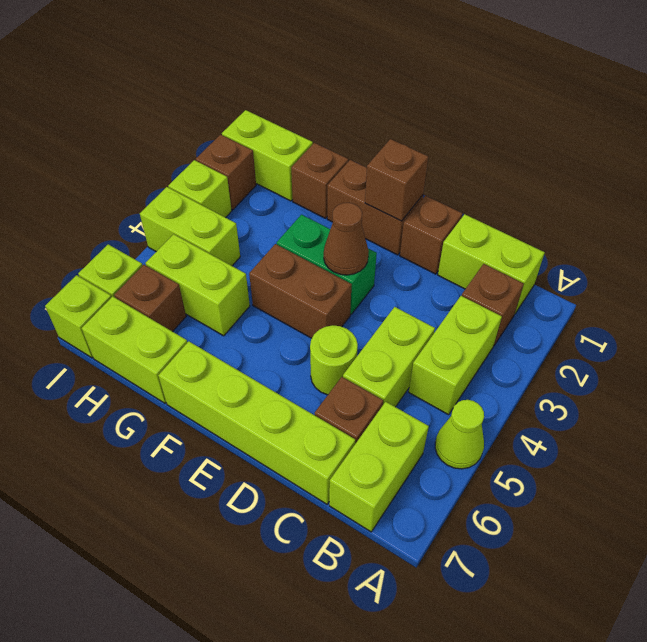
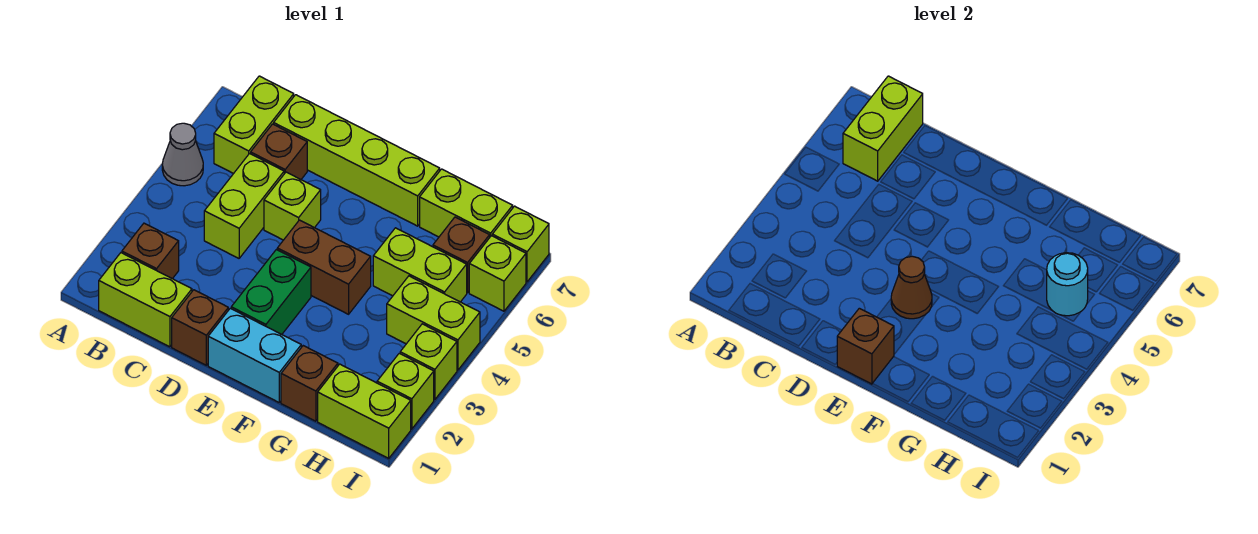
lime 1x1 cone [435,400,484,469] -> grey 1x1 cone [162,123,203,186]
lime 1x2 brick [409,296,502,415] -> lime 1x2 brick moved to [843,76,923,181]
lime 1x1 round brick [310,325,358,395] -> lime 1x1 brick [264,172,321,240]
brown 1x2 brick [327,160,423,255] -> cyan 1x2 brick [208,308,301,402]
green 1x2 brick [277,215,377,314] -> green 1x2 brick turned to [231,250,311,334]
none -> cyan 1x1 round brick [1047,253,1088,316]
brown 1x1 brick [196,135,256,210] -> lime 1x1 brick [377,353,434,429]

